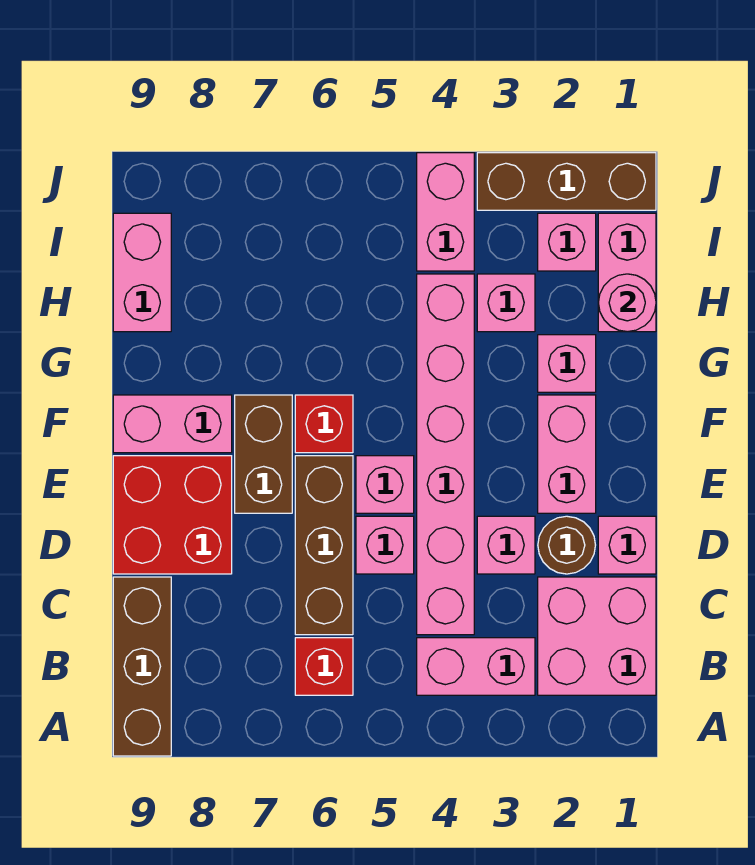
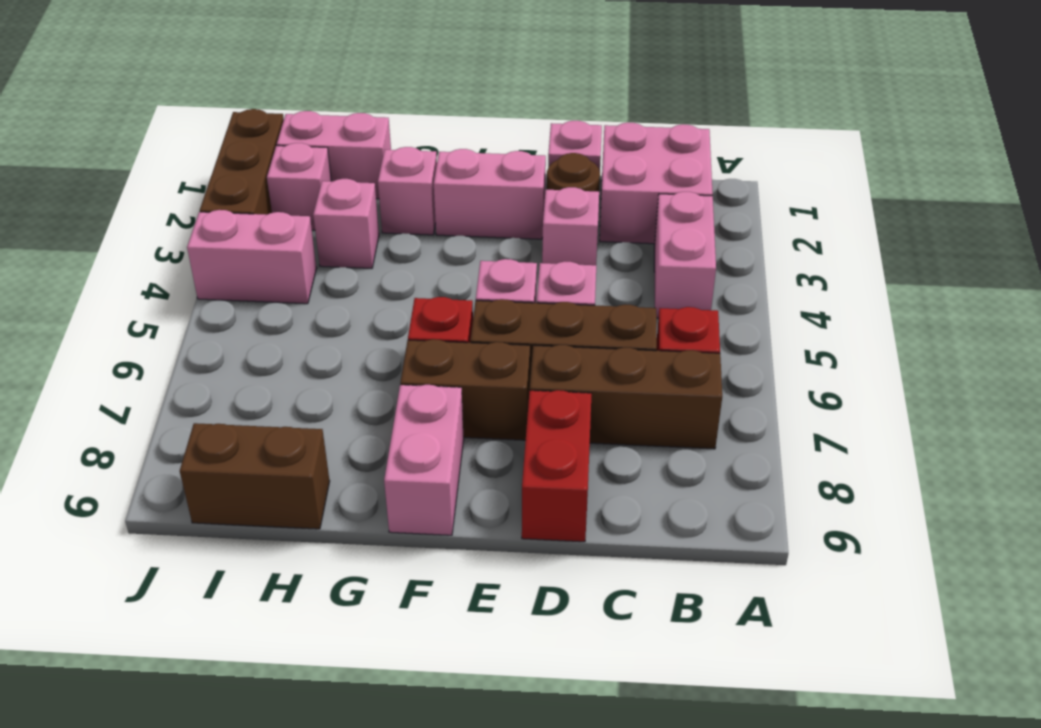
brown 1x3 brick [113,577,171,756] -> brown 1x3 brick moved to [530,345,722,449]
pink 1x6 brick [417,274,474,635] -> none
red 2x2 brick [113,456,232,574] -> red 1x2 brick [522,390,592,542]
pink 1x1 round brick [598,274,656,332] -> none
pink 1x2 brick [113,213,171,332] -> brown 1x2 brick [180,423,330,529]

